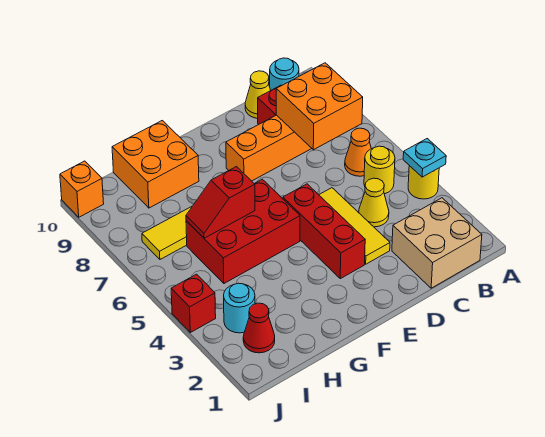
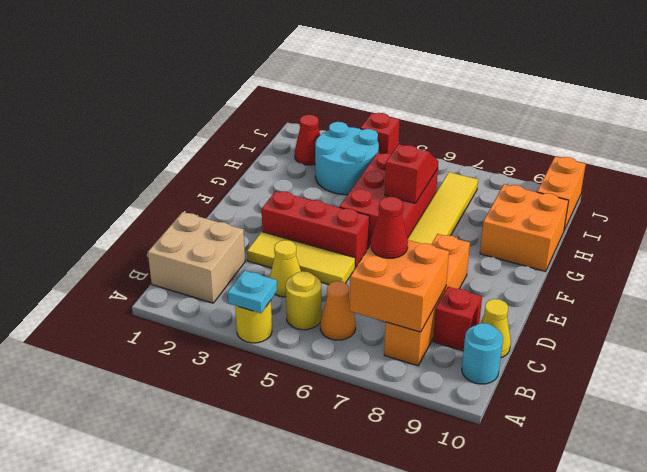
none -> red 1x1 cone [371,197,408,258]
cyan 1x1 round brick [224,283,255,333] -> cyan 2x2 round brick [315,122,379,195]
orange 1x1 brick [60,161,104,217] -> orange 1x2 brick [537,156,586,230]

